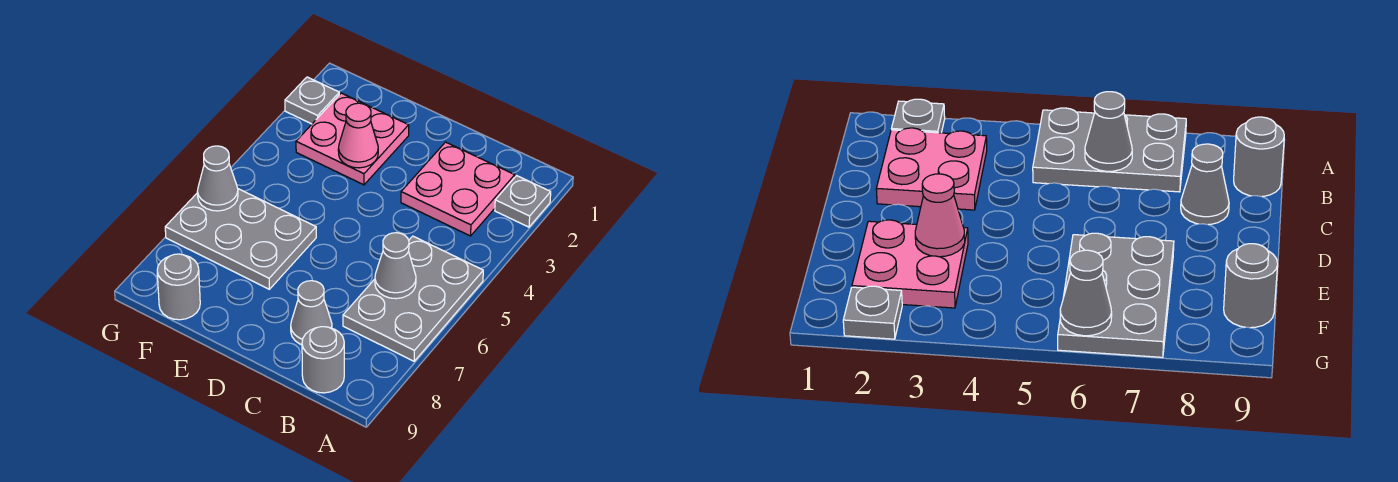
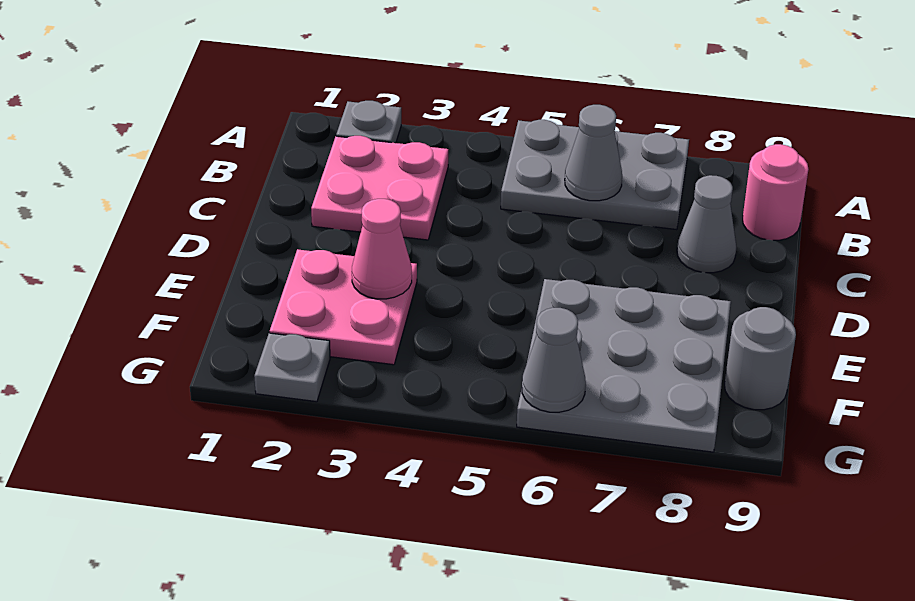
grey 1x1 round brick [302,327,344,393] -> pink 1x1 round brick [743,144,808,240]
grey 2x3 plate [165,189,316,289] -> grey 3x3 plate [517,279,731,452]

